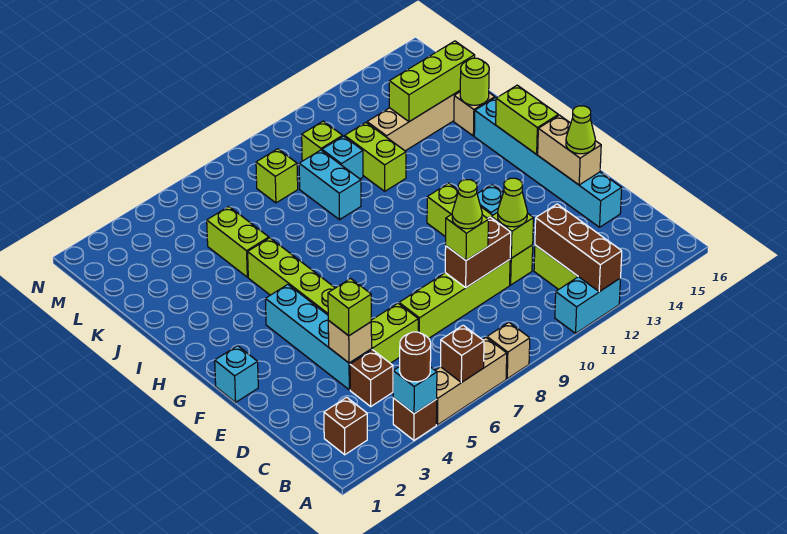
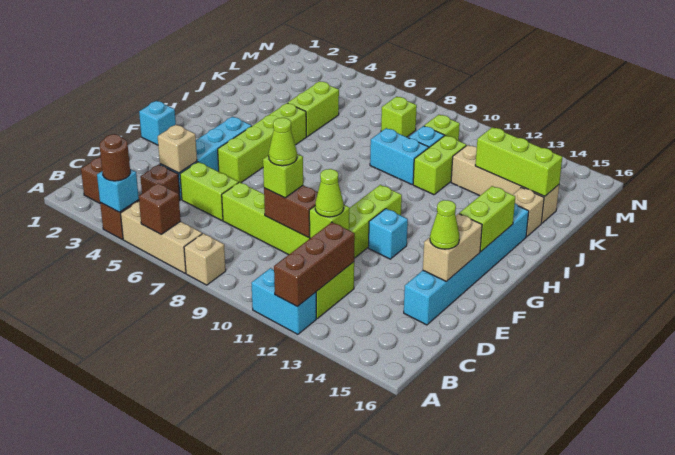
lime 1x1 brick [328,278,371,336] -> none
cyan 1x2 brick [299,150,361,220] -> cyan 1x2 brick turned to [370,128,429,184]
lime 1x1 round brick [460,58,489,105] -> none

